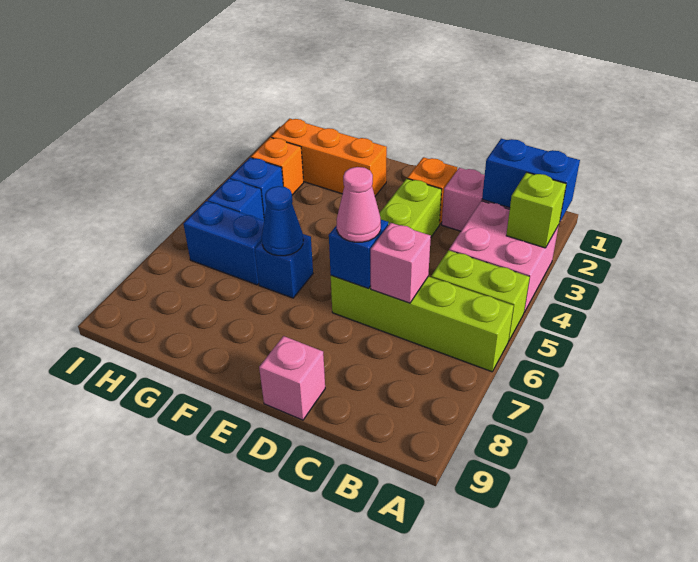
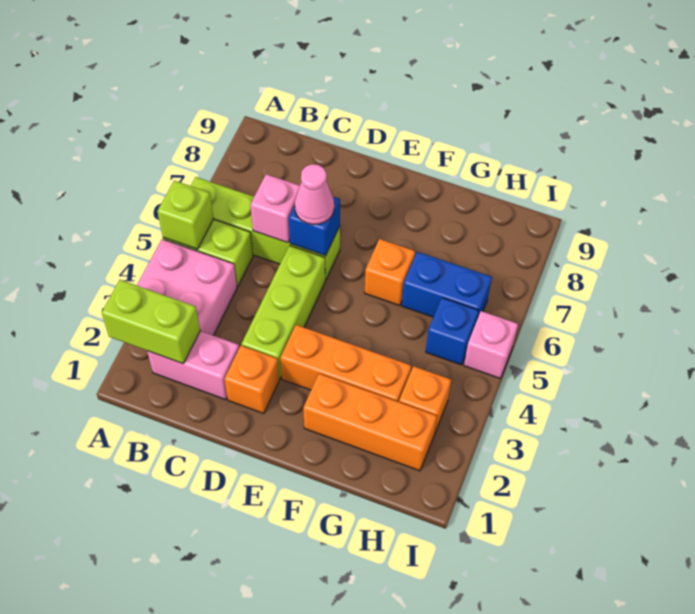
blue 1x2 brick [482,139,580,222] -> lime 1x2 brick [102,280,200,364]
lime 1x1 brick [506,172,566,248] -> lime 1x1 brick moved to [157,181,214,249]
pink 1x1 brick [259,336,325,420] -> pink 1x1 brick moved to [464,311,518,378]
none -> orange 1x3 brick [280,325,411,402]
blue 1x1 brick [255,234,313,298] -> orange 1x1 brick [365,239,415,306]
blue 1x1 cone [262,186,303,256] -> none
blue 1x1 brick [230,158,283,219] -> none

